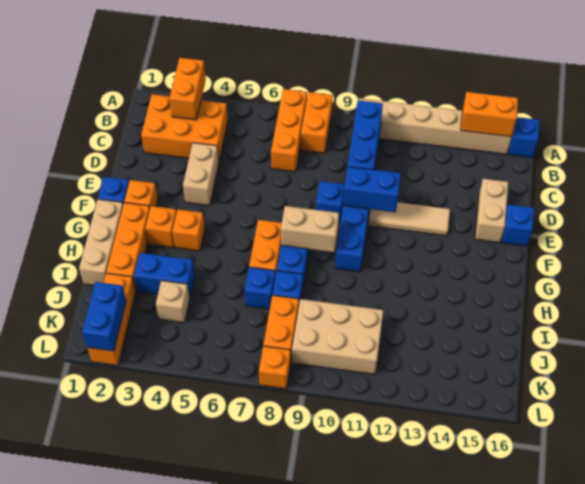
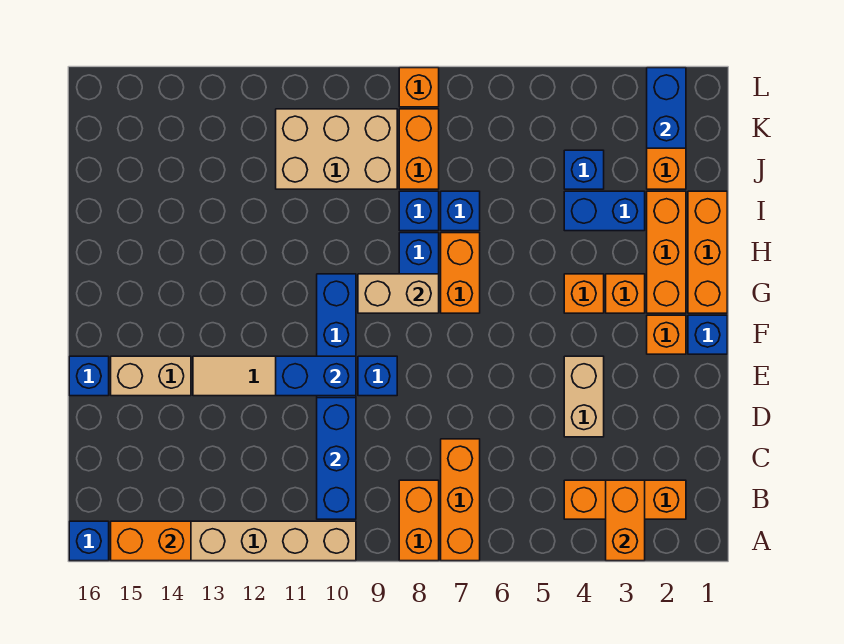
orange 2x3 brick [141,94,228,161] -> orange 1x3 brick [564,480,686,519]
tan 1x2 brick [475,179,508,243] -> tan 1x2 brick turned to [111,356,191,396]
tan 1x3 brick [79,199,123,285] -> orange 1x3 brick [688,191,727,313]
tan 1x1 brick [156,281,190,323] -> blue 1x1 brick [564,150,604,189]

